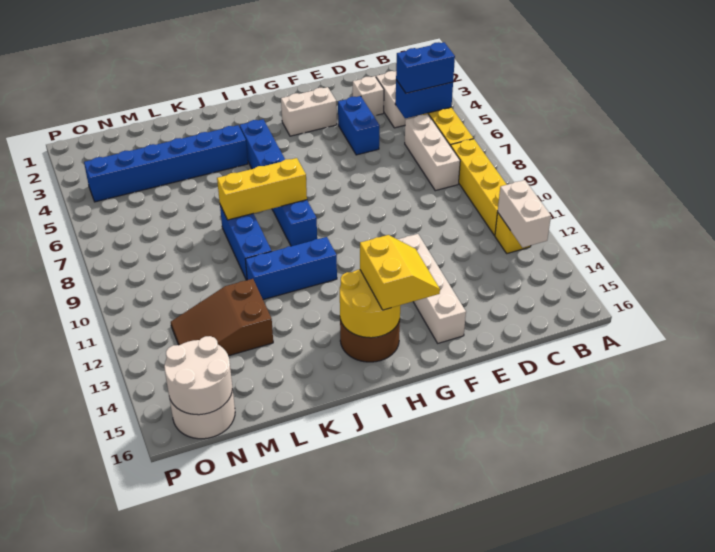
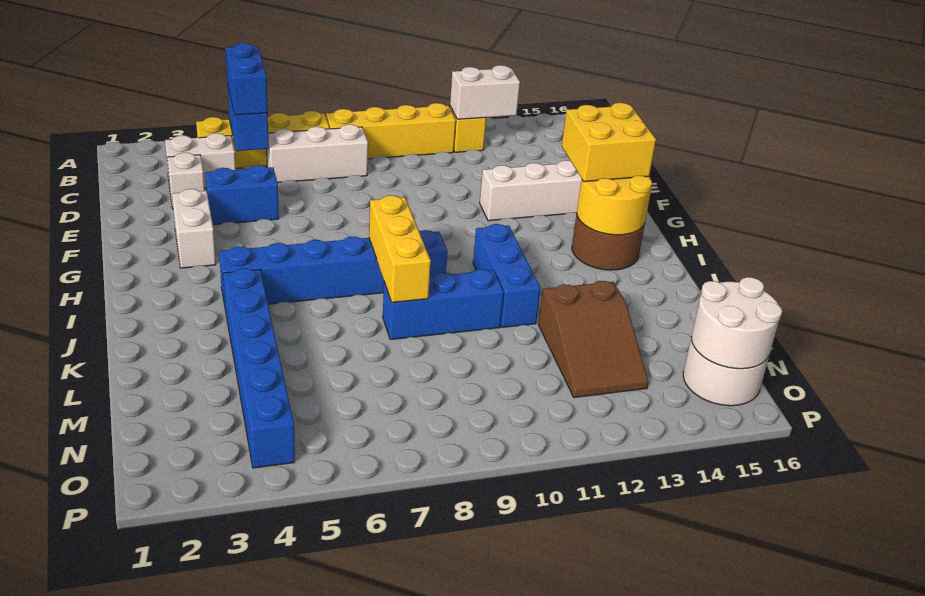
yellow 2x2 slope [360,235,440,310] -> yellow 2x2 brick [562,103,656,182]

